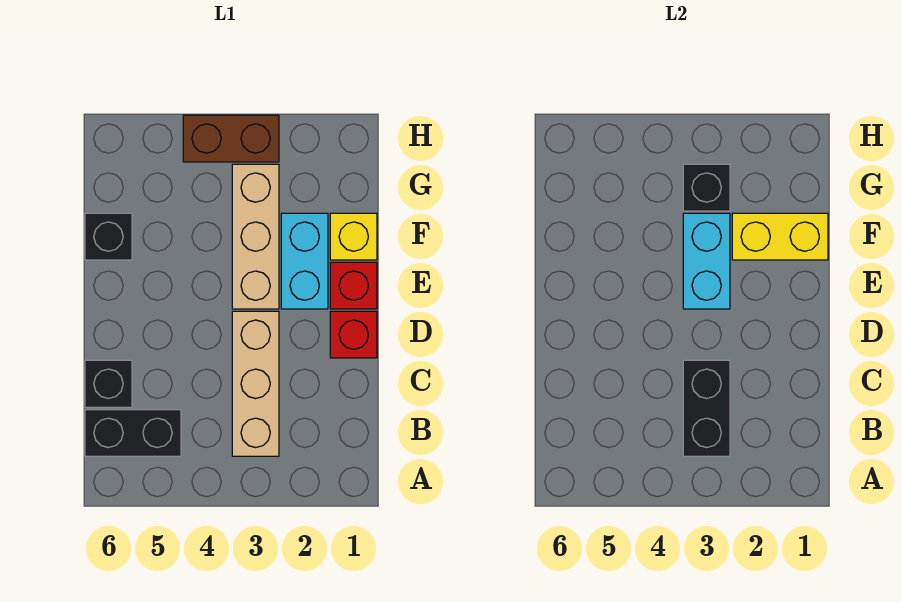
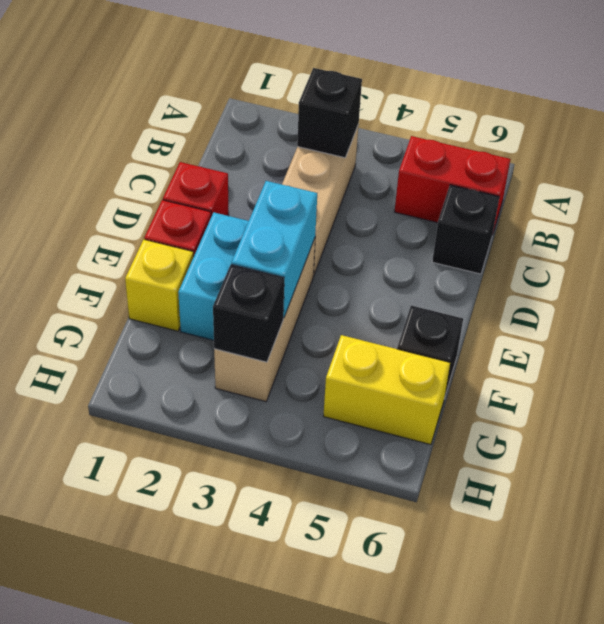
black 1x2 brick [683,360,730,456] -> black 1x1 brick [297,68,362,158]
black 1x2 brick [85,410,181,456] -> red 1x2 brick [395,136,510,232]
yellow 1x2 brick [732,213,828,260] -> yellow 1x2 brick moved to [323,335,450,445]
brown 1x2 brick [183,115,279,162] -> none

